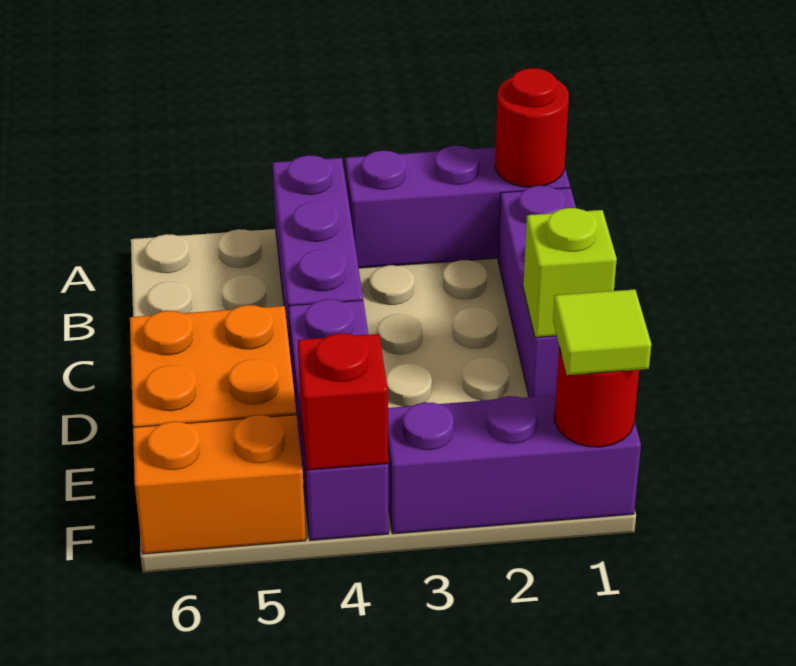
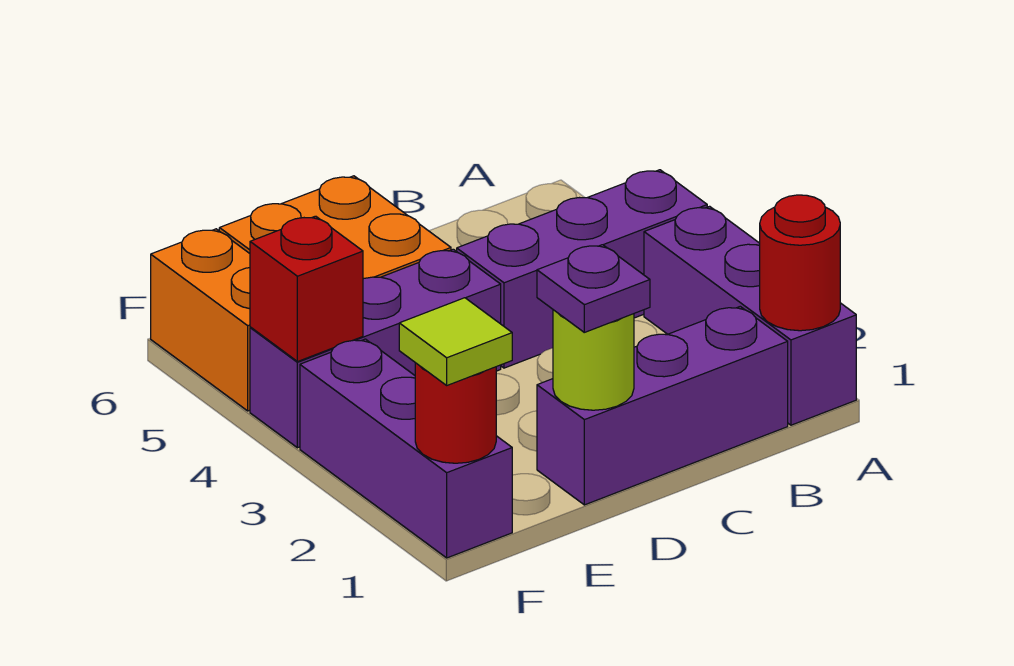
lime 1x1 brick [523,208,617,337] -> lime 1x1 round brick [553,310,634,410]
none -> purple 1x1 plate [537,245,650,332]

